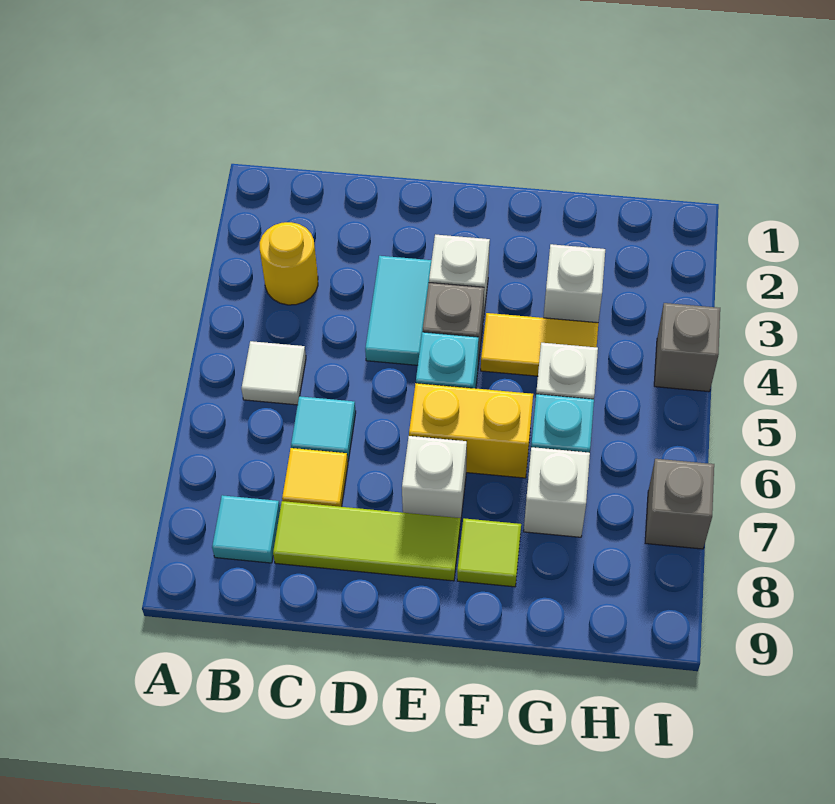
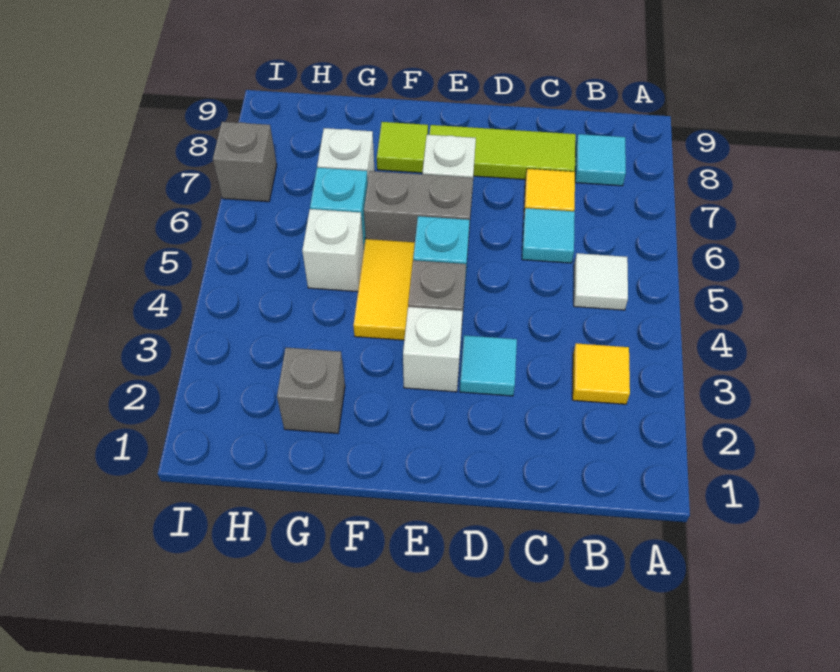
yellow 1x1 round brick [260,222,318,305] -> yellow 1x1 tile [572,343,630,404]
cyan 1x2 tile [365,256,432,365] -> cyan 1x1 tile [460,335,517,396]
yellow 1x2 brick [409,383,533,478] -> grey 1x2 brick [364,171,473,242]
yellow 1x2 tile [481,313,598,376] -> yellow 1x2 tile turned to [353,239,415,340]
white 1x1 brick [544,244,605,323] -> none
grey 1x1 brick [654,303,720,392] -> grey 1x1 brick moved to [277,348,345,433]

